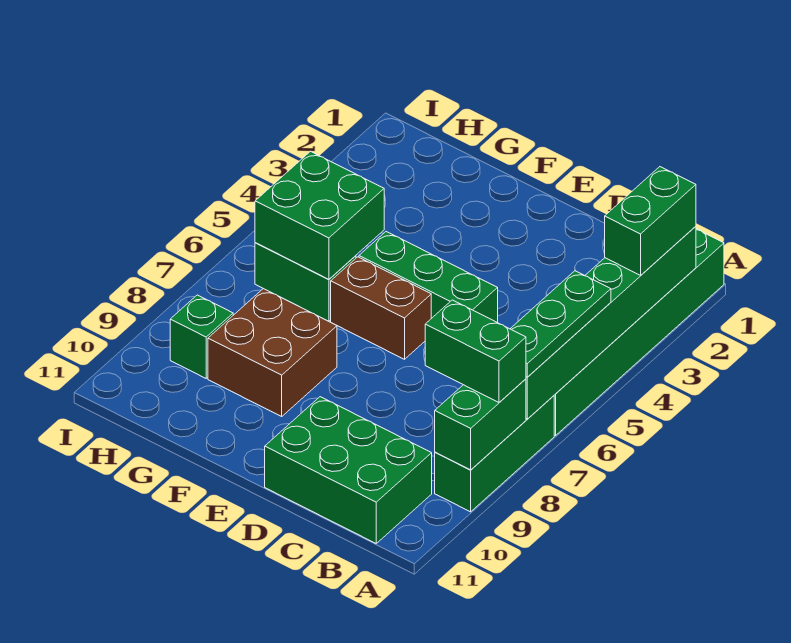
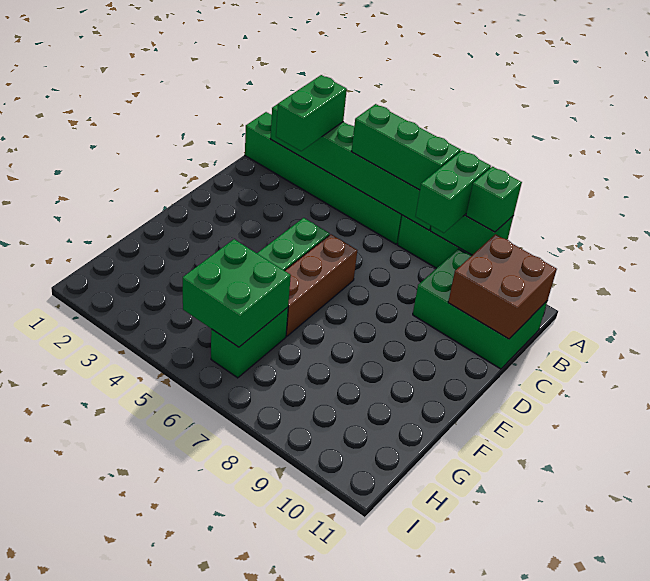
green 1x2 brick [605,167,696,275] -> green 1x2 brick turned to [276,75,347,151]
green 1x3 plate [510,271,611,377] -> green 1x3 brick [351,104,461,190]
green 2x3 brick [265,397,432,543] -> green 2x3 brick turned to [413,249,547,369]
brown 1x2 brick [331,257,431,359] -> brown 1x3 brick [285,234,357,336]
brown 2x2 brick [208,289,337,416] -> brown 2x2 brick moved to [448,234,557,339]
green 1x1 brick [170,295,233,378] -> green 1x1 brick moved to [466,167,522,232]

